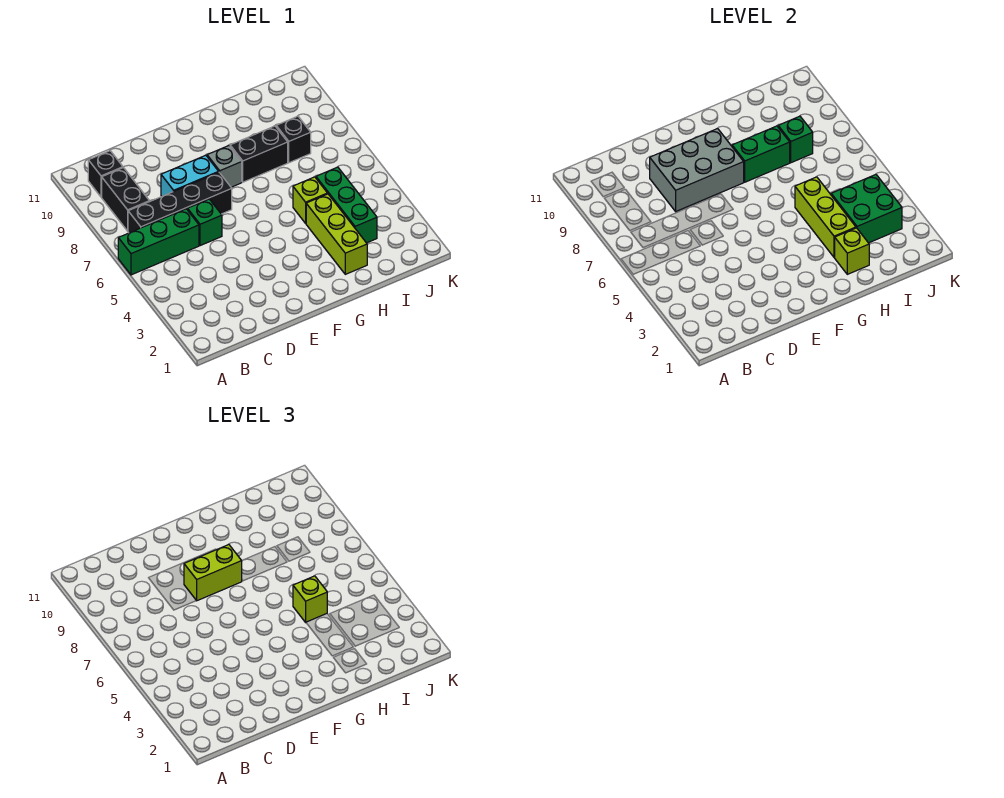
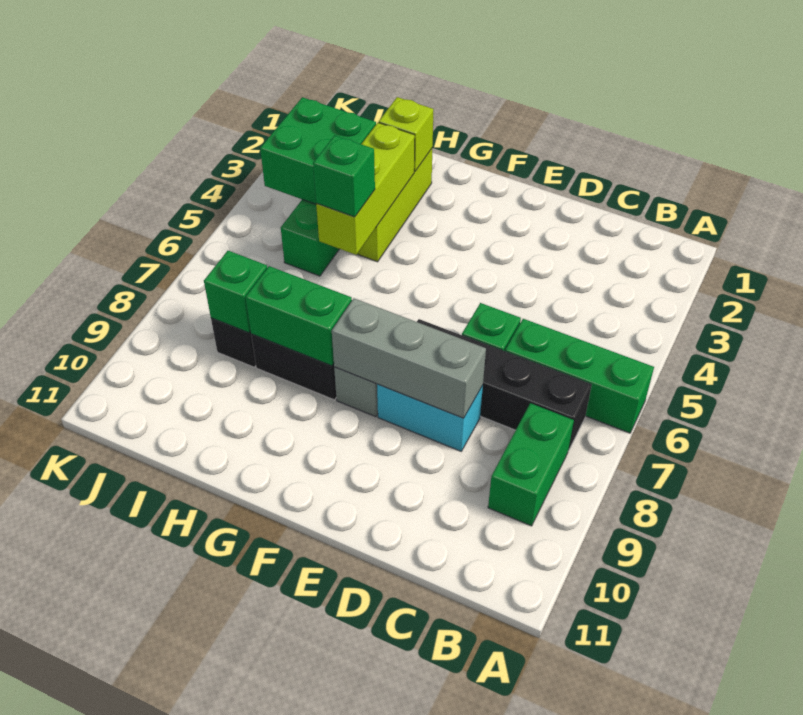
black 1x2 brick [102,168,149,231] -> green 1x2 brick [488,403,574,526]
black 1x1 brick [88,151,123,197] -> none
grey 2x3 brick [650,129,744,211] -> grey 1x3 brick [332,298,486,418]
lime 1x2 brick [184,544,242,601] -> none
lime 1x1 brick [293,177,327,223] -> none
lime 1x1 brick [293,576,327,622] -> green 1x1 brick [313,135,375,217]

